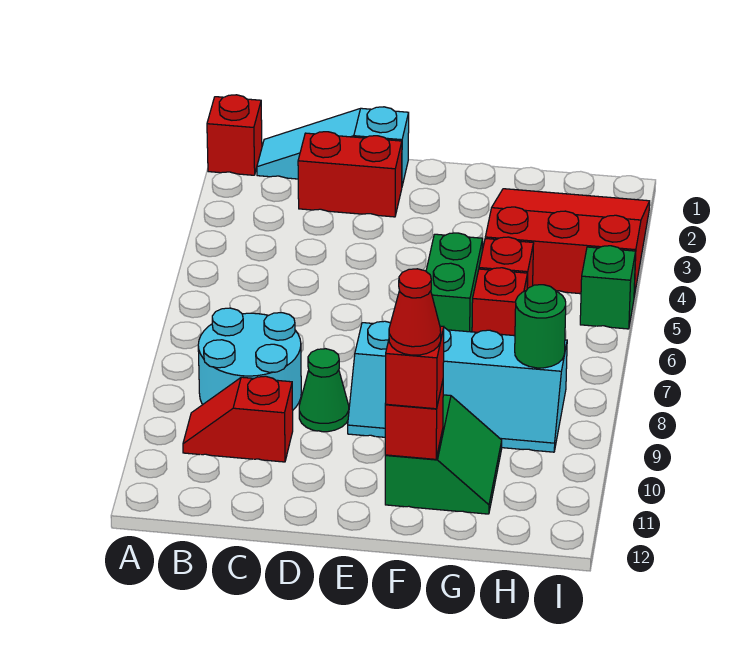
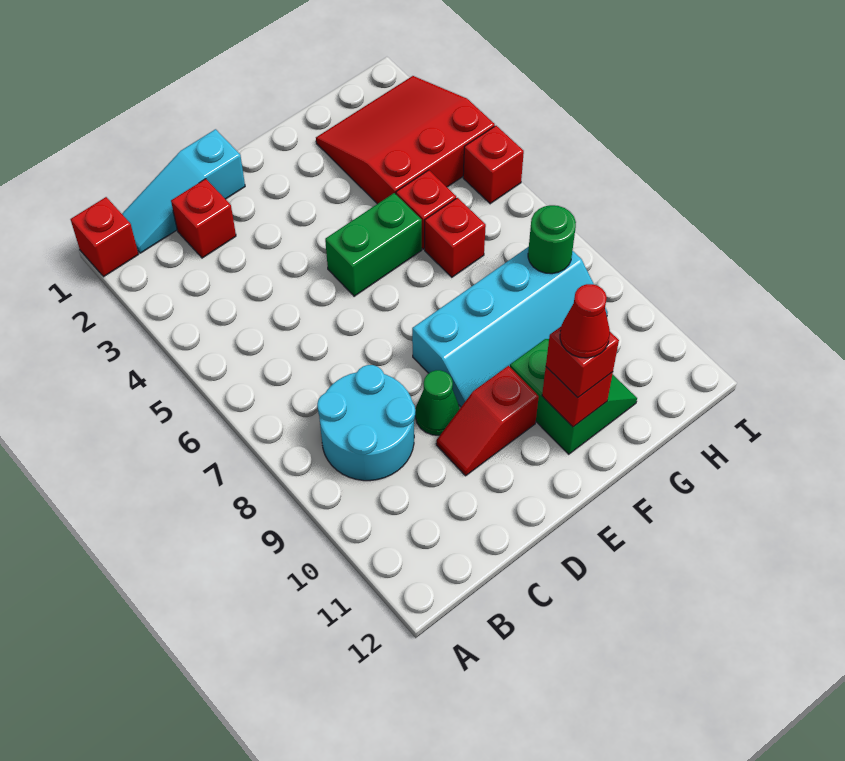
red 1x2 slope [183,376,293,462] -> red 1x2 slope moved to [436,366,539,476]
red 1x2 brick [298,132,402,217] -> red 1x1 brick [171,179,236,258]
green 1x2 brick [426,233,483,332] -> green 1x2 brick turned to [325,193,422,296]
green 1x1 brick [580,246,636,329] -> red 1x1 brick [463,126,524,204]

